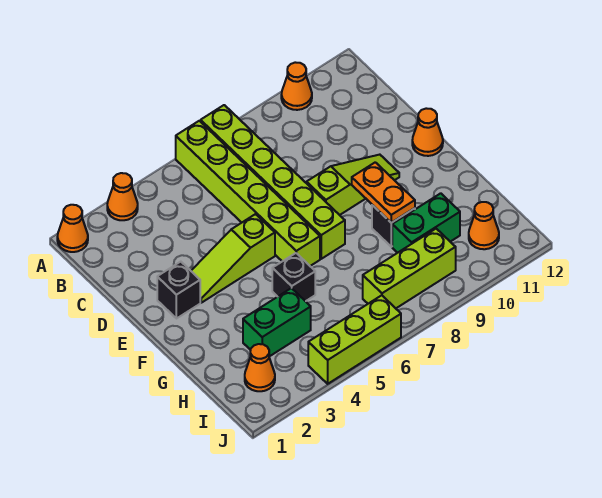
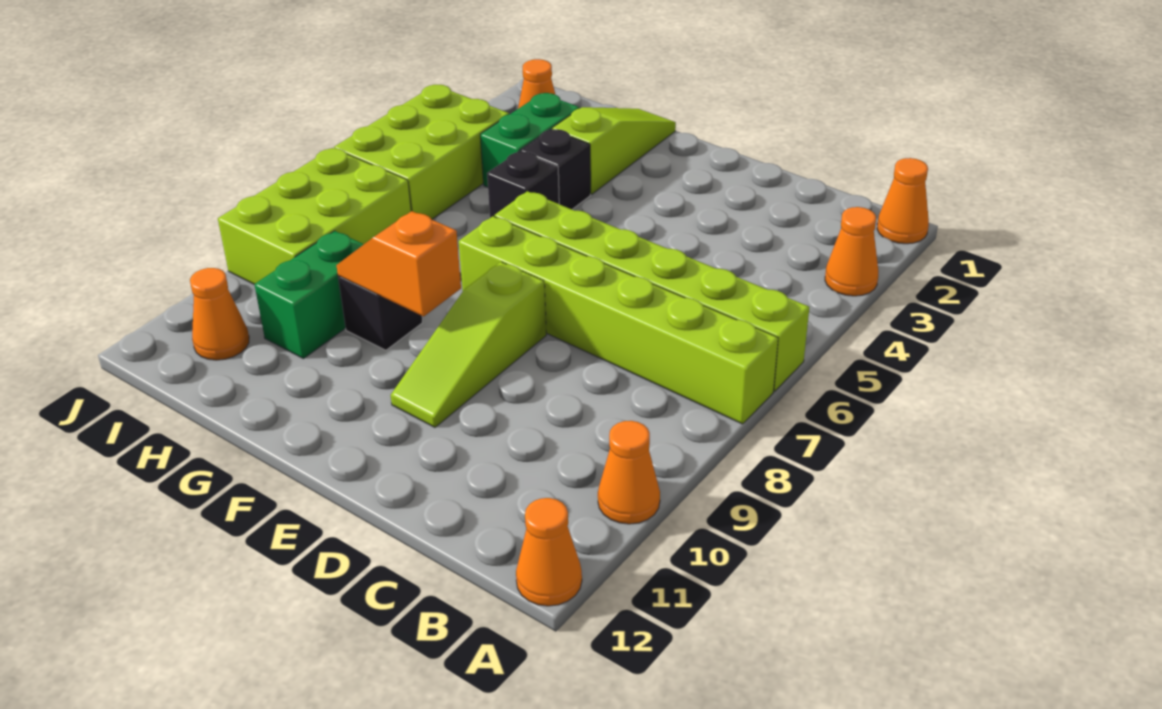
black 1x1 brick [157,262,200,319] -> black 1x1 brick moved to [520,129,590,209]
lime 1x3 slope [191,214,275,303] -> lime 1x3 slope moved to [552,107,676,194]
orange 1x1 cone [412,108,443,156] -> orange 1x1 cone moved to [516,498,582,606]
orange 1x2 plate [352,162,415,223] -> orange 1x2 slope [336,211,461,316]
lime 1x3 brick [363,229,456,308] -> lime 2x3 brick [218,148,411,284]
lime 1x3 brick [308,295,401,384] -> lime 2x3 brick [334,85,509,219]

